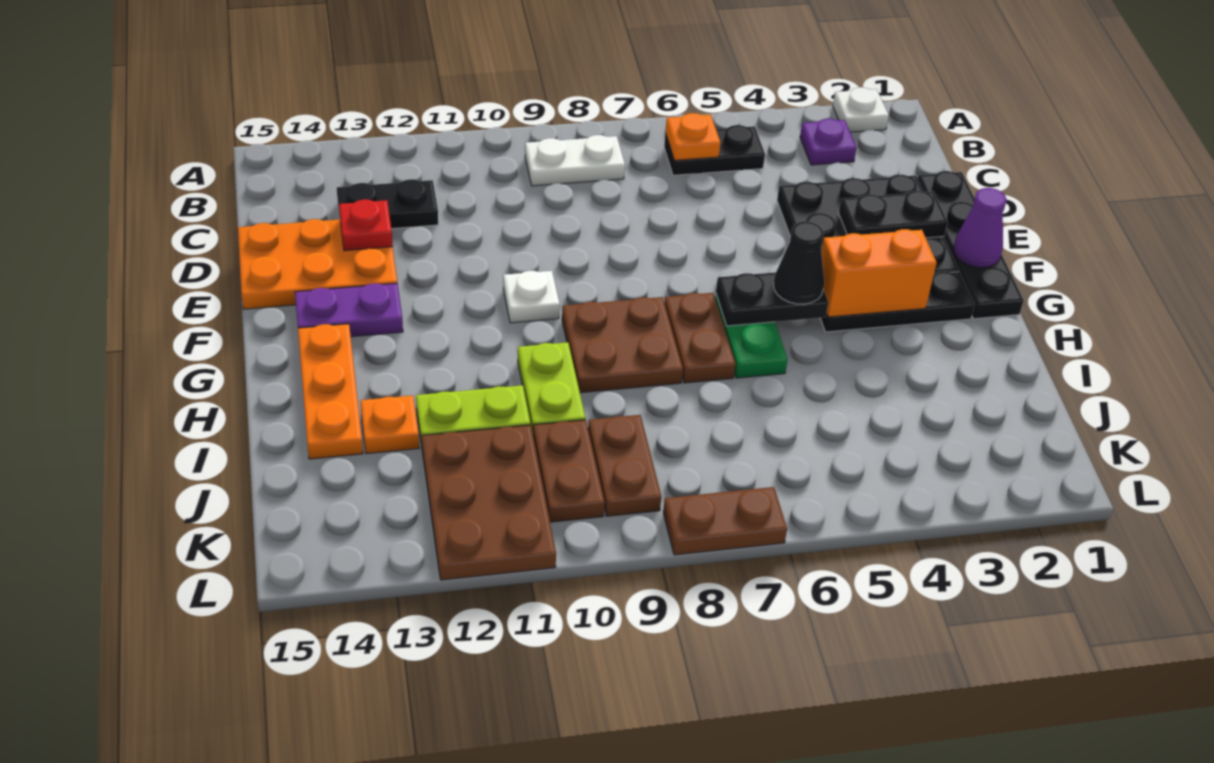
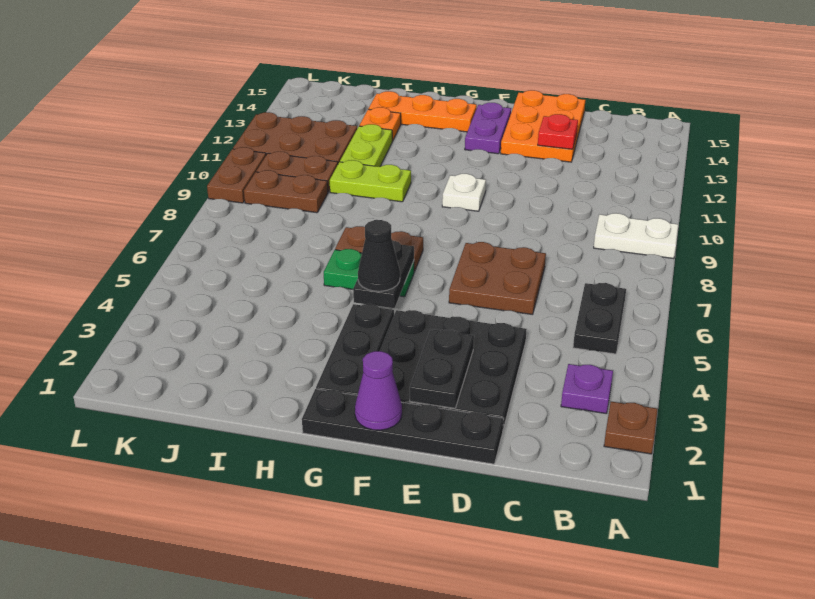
white 1x1 plate [833,87,889,132] -> brown 1x1 plate [604,402,658,454]
orange 1x1 plate [666,113,720,160] -> none
white 1x2 plate [525,135,625,186] -> white 1x2 plate turned to [594,213,678,259]
black 1x2 plate [337,179,438,229] -> none
orange 1x2 brick [821,229,937,317] -> none
brown 2x2 plate [562,297,683,393] -> brown 2x2 plate moved to [449,242,546,315]
brown 1x2 plate [663,487,787,555] -> brown 1x2 plate moved to [207,147,266,203]

